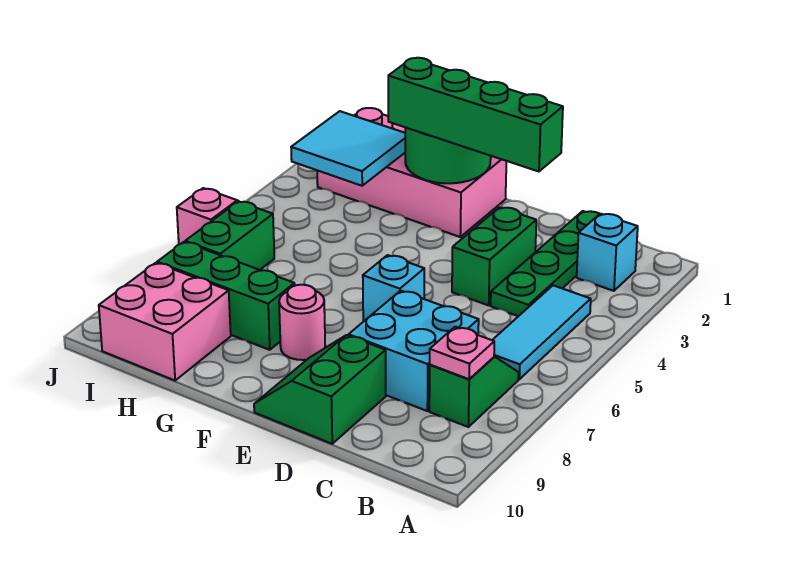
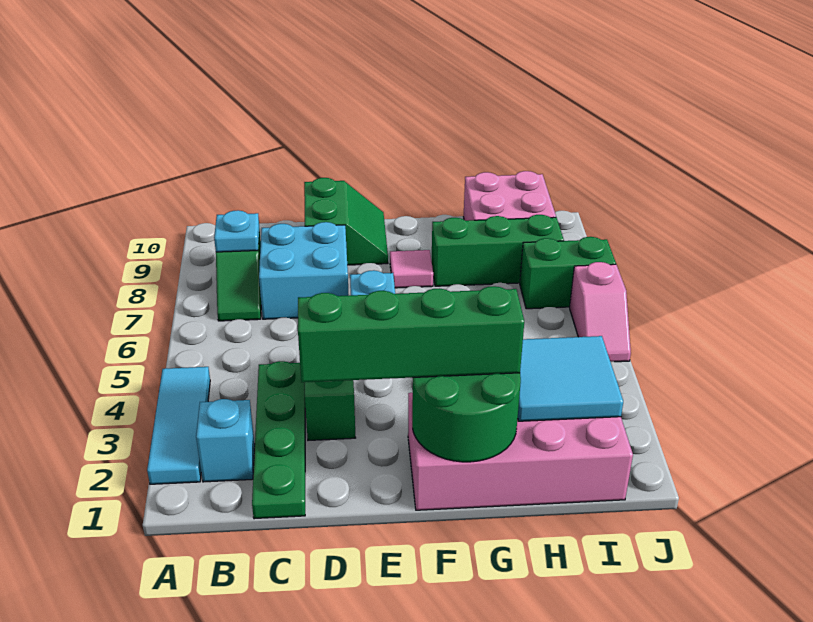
cyan 1x3 tile [493,285,591,379] -> cyan 1x3 tile moved to [147,367,210,484]
pink 1x1 plate [430,327,494,379] -> cyan 1x1 plate [214,210,259,252]
pink 1x1 round brick [279,285,325,360] -> pink 1x1 tile [390,250,433,288]
green 1x2 brick [185,201,274,270] -> green 1x2 brick turned to [520,237,616,309]

